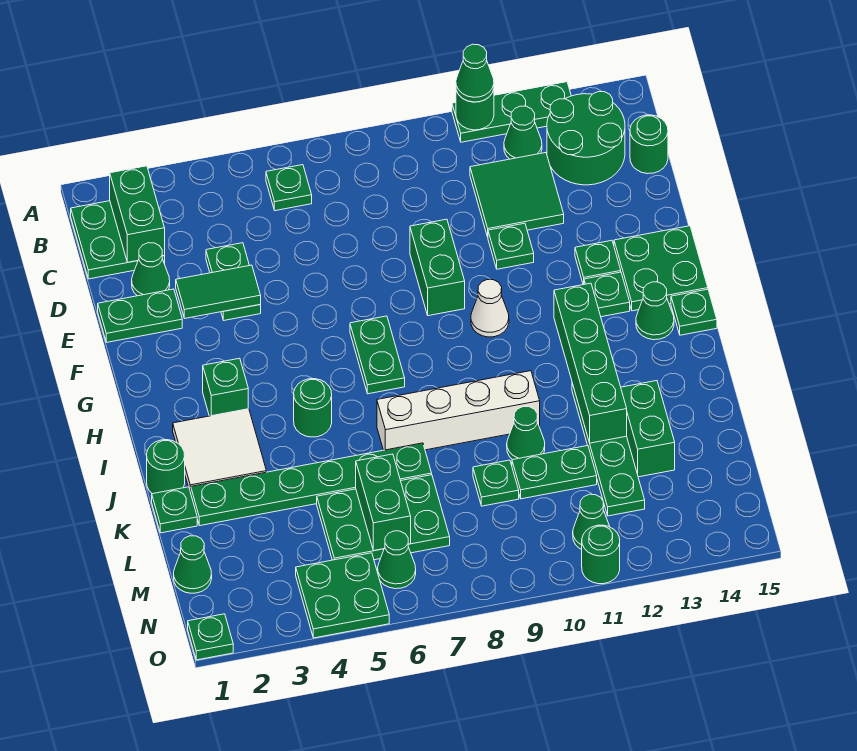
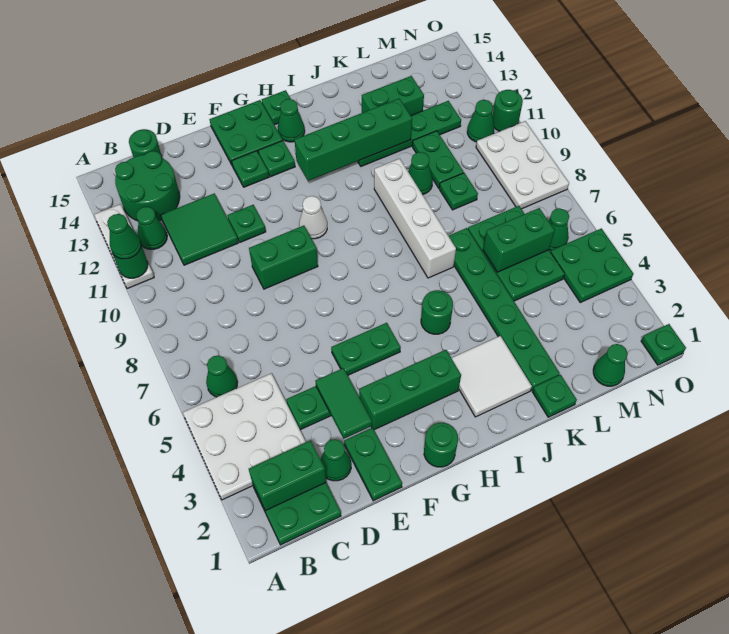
none -> white 3x3 plate [183,373,306,500]
green 1x3 plate [452,82,571,142] -> white 1x3 plate [94,204,154,289]
green 1x1 plate [266,165,312,211] -> green 1x1 cone [206,355,238,397]
green 1x2 plate [350,316,405,394] -> green 1x2 plate moved to [331,323,401,375]
green 1x1 brick [203,358,248,416] -> green 1x3 brick [359,350,461,430]
green 1x1 round brick [147,440,185,494] -> green 1x1 round brick moved to [424,423,458,467]
none -> white 2x3 plate [476,121,569,209]

